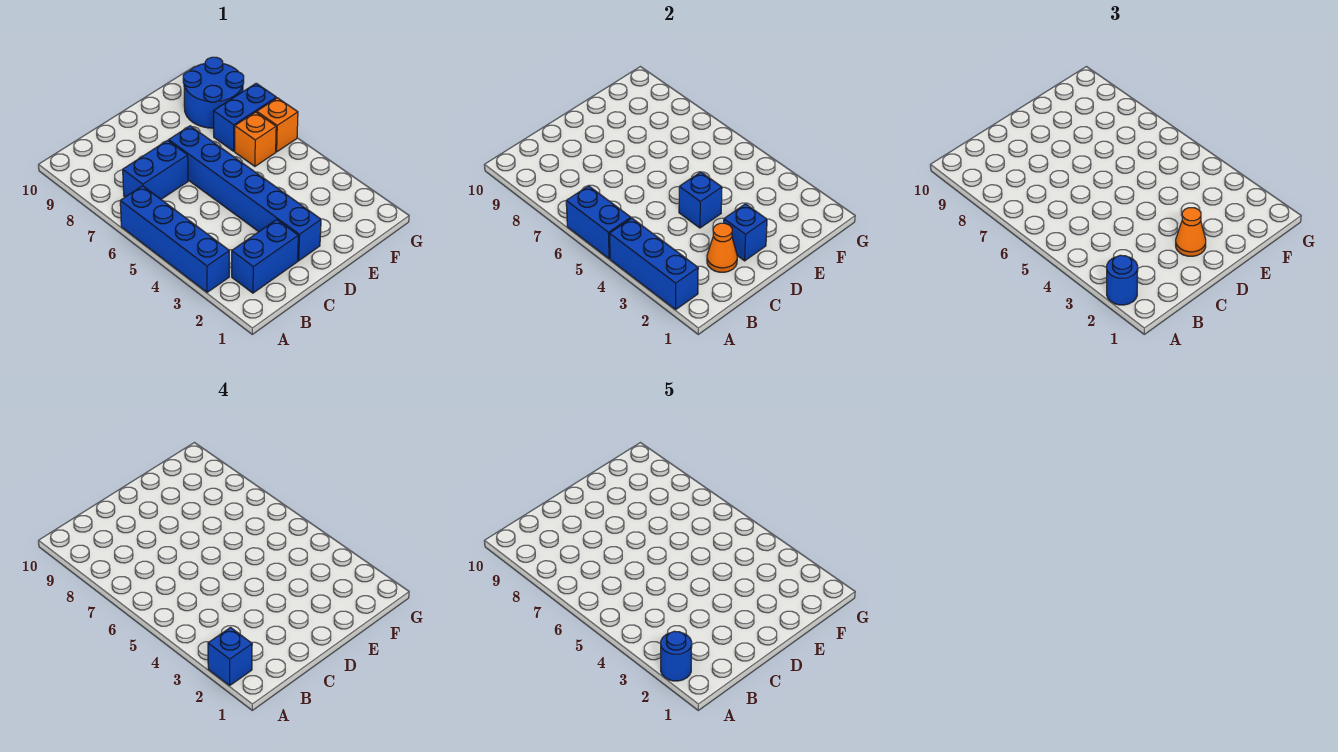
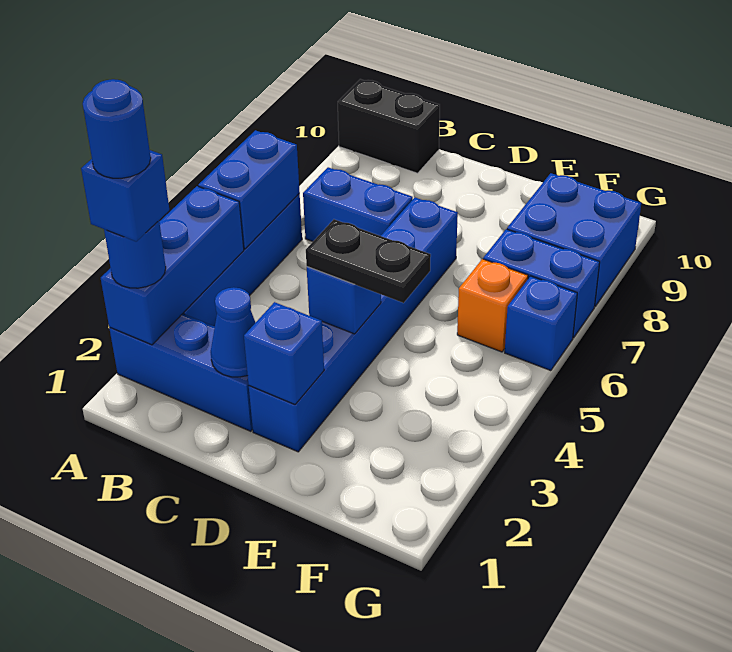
none -> black 1x2 brick [338,79,440,173]
blue 1x2 brick [232,220,298,293] -> blue 1x3 brick [109,314,253,431]
orange 1x1 cone [707,223,737,272] -> blue 1x1 cone [211,287,256,377]
orange 1x1 cone [1176,208,1206,256] -> none
none -> black 1x2 plate [306,219,431,303]
blue 2x2 round brick [183,57,244,128] -> blue 2x2 brick [507,173,641,306]
orange 1x1 brick [257,98,298,152] -> blue 1x1 brick [505,276,577,371]

